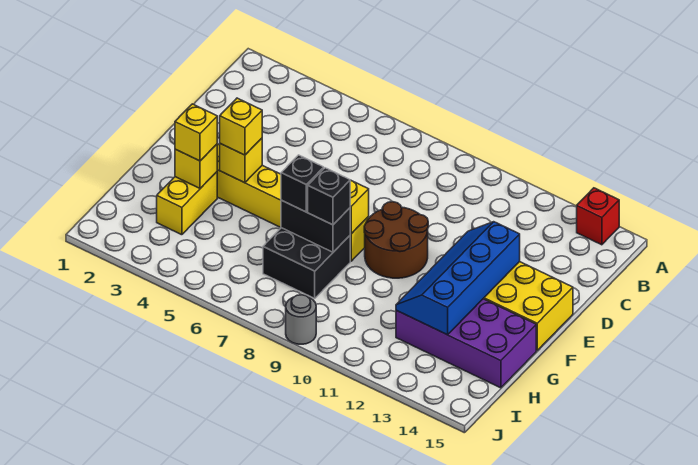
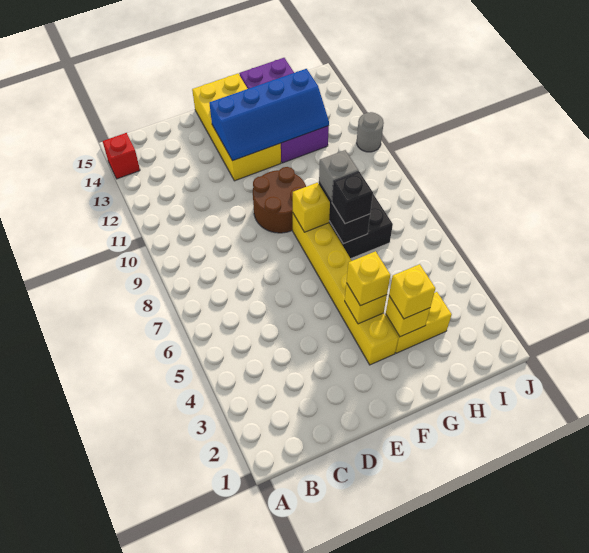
black 1x1 brick [308,168,350,225] -> grey 1x1 brick [319,150,359,202]
grey 1x1 round brick [286,295,316,344] -> grey 1x1 round brick moved to [357,112,384,152]

